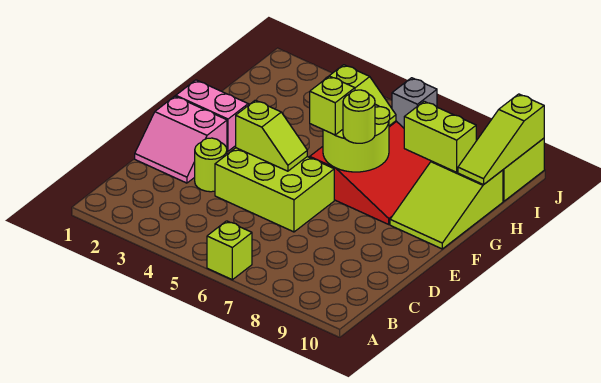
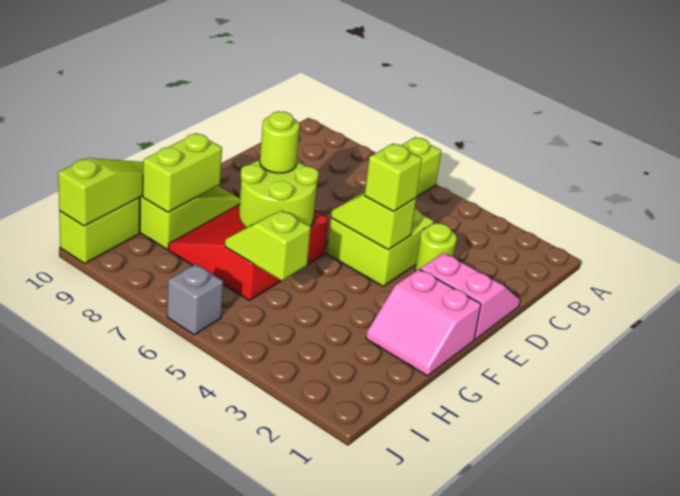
lime 2x3 brick [215,148,334,232] -> lime 2x2 brick [327,209,434,286]
lime 1x1 brick [310,76,355,135] -> lime 1x1 brick moved to [365,144,422,211]
lime 1x2 brick [404,101,476,172] -> lime 1x2 brick turned to [143,133,222,212]

